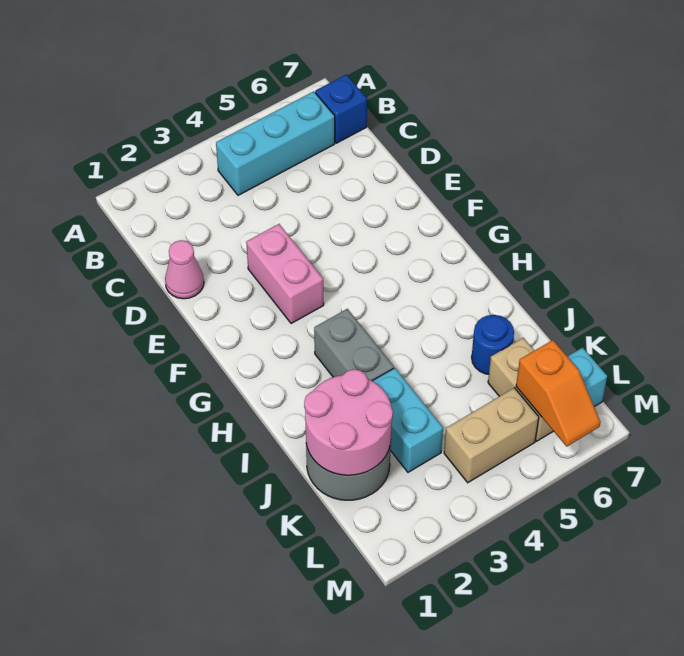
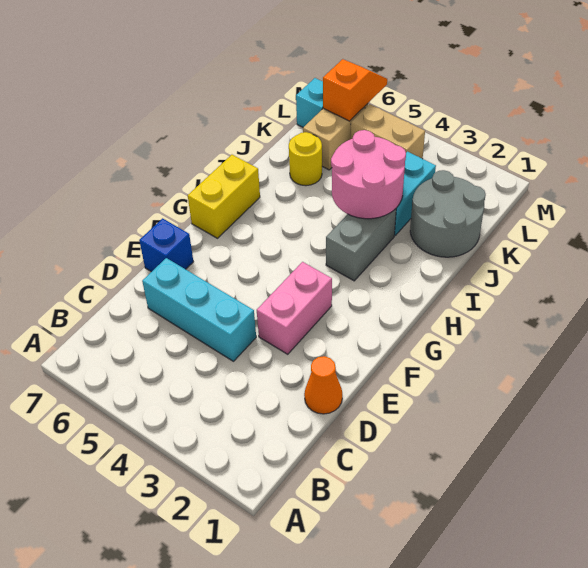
cyan 1x3 brick [216,91,335,195] -> cyan 1x3 brick moved to [142,258,256,361]
blue 1x1 brick [315,75,367,143] -> blue 1x1 brick moved to [139,218,193,272]
pink 1x1 cone [165,240,204,299] -> orange 1x1 cone [304,356,342,414]
none -> yellow 1x2 brick [188,155,260,238]
pink 2x2 round brick [304,369,393,475] -> pink 2x2 round brick moved to [331,130,406,219]
blue 1x1 round brick [472,315,514,374] -> yellow 1x1 round brick [289,132,322,186]

